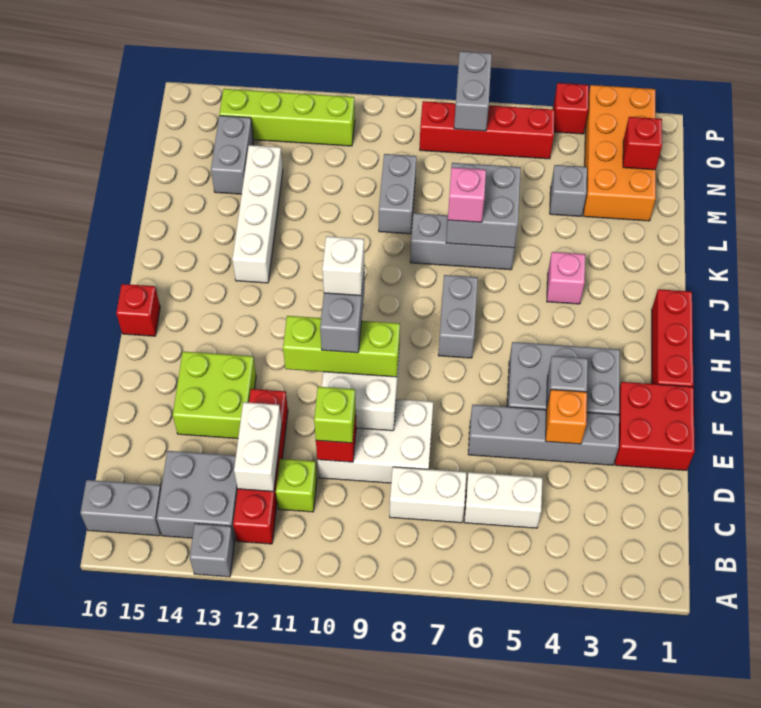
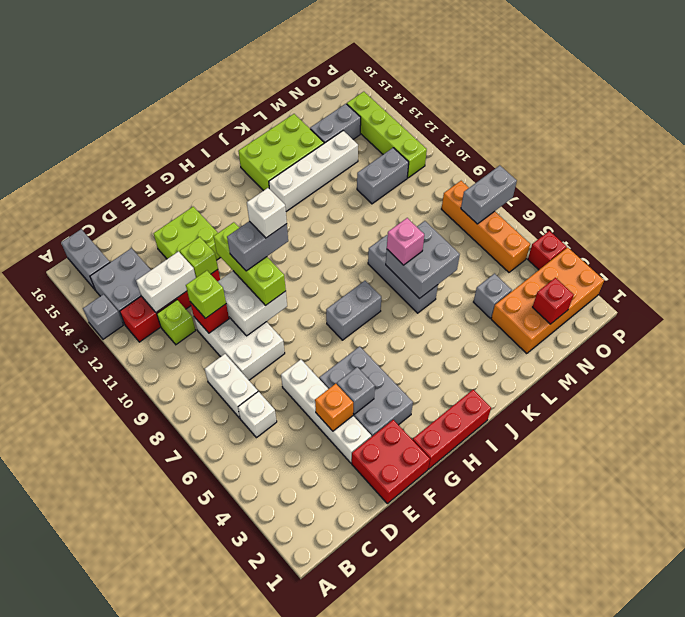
white 1x2 brick [464,472,542,528] -> white 1x1 brick [238,392,277,438]
grey 1x4 brick [468,404,619,465] -> white 1x4 brick [281,360,371,463]
none -> lime 1x1 brick [180,237,218,278]
red 1x1 brick [116,284,160,336] -> none
pink 1x1 brick [547,252,585,304] -> none
none -> lime 2x3 brick [238,114,324,191]
grey 1x2 brick [379,154,416,234] -> grey 1x2 brick moved to [357,148,409,204]
red 1x4 brick [420,101,555,159] -> orange 1x4 brick [442,181,530,272]

